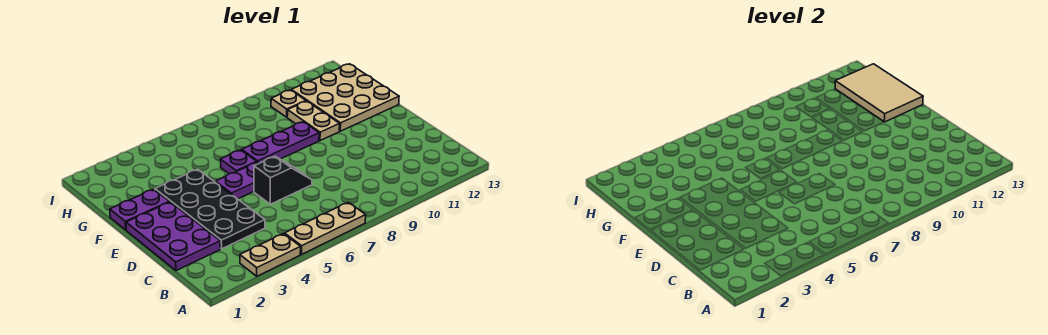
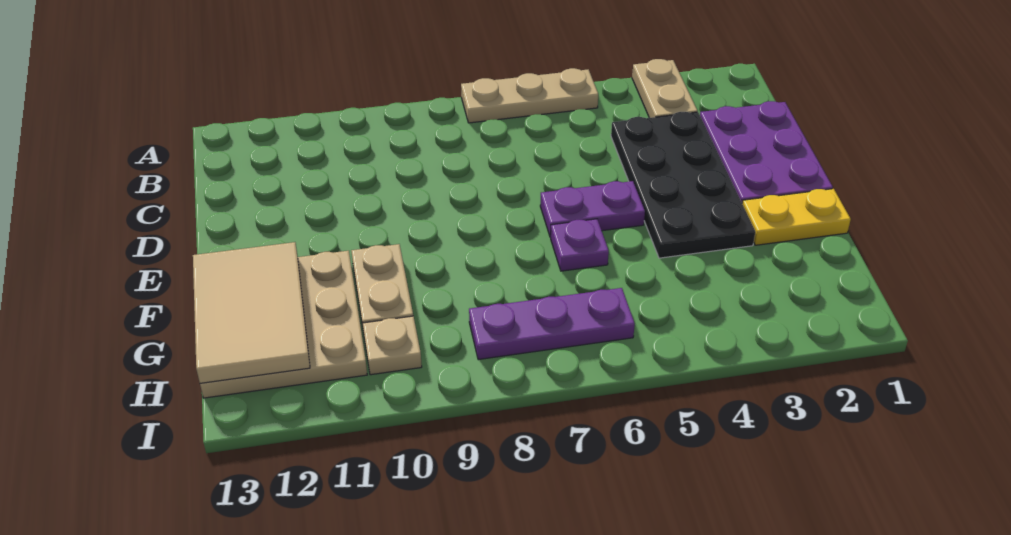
tan 1x2 plate [240,234,301,276] -> tan 1x2 plate turned to [632,59,698,118]
black 1x2 slope [254,156,312,204] -> none
purple 1x2 plate [110,189,170,230] -> yellow 1x2 plate [742,189,851,245]
purple 1x3 plate [242,122,319,163] -> purple 1x3 plate moved to [469,288,635,360]

